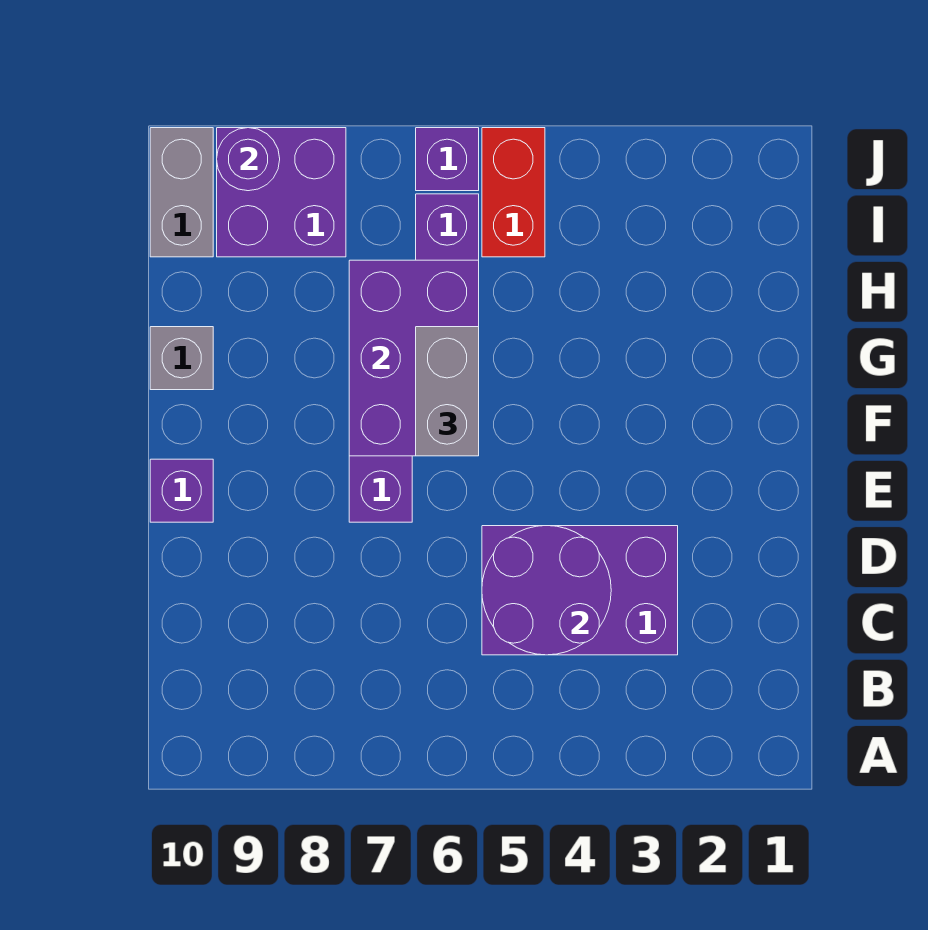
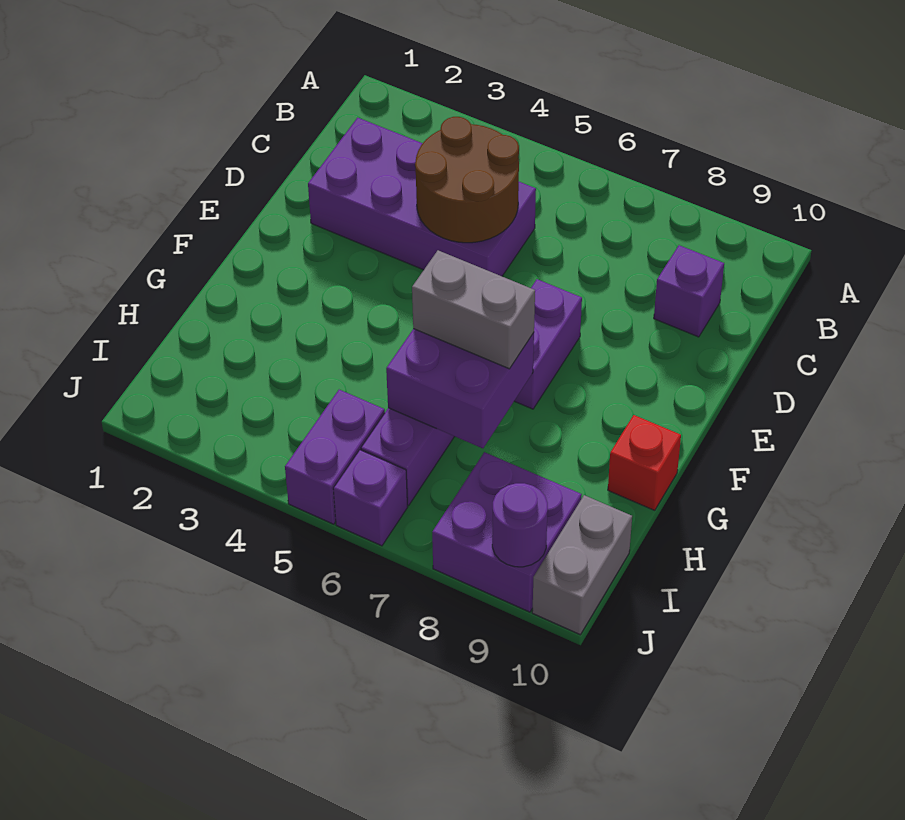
purple 2x3 brick [482,526,678,655] -> purple 2x4 brick [308,118,536,276]
purple 2x2 round brick [482,526,611,655] -> brown 2x2 round brick [415,117,519,243]
purple 1x1 brick [150,459,213,522] -> purple 1x1 brick moved to [654,245,724,337]
purple 2x3 brick [349,260,479,456] -> purple 2x2 brick [386,329,534,448]
grey 1x2 brick [416,327,479,456] -> grey 1x2 brick turned to [412,250,535,369]
grey 1x1 brick [150,327,213,390] -> red 1x1 brick [608,415,681,510]
red 1x2 brick [482,128,545,257] -> purple 1x2 brick [285,390,385,524]

